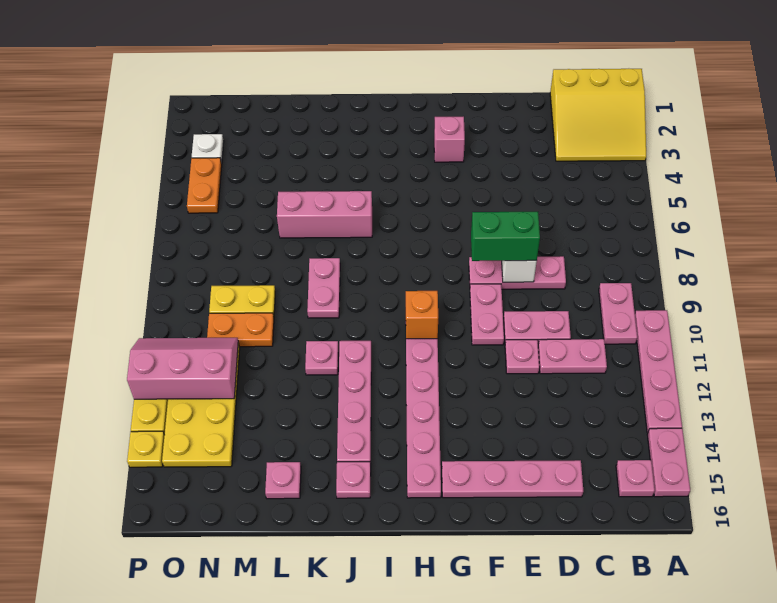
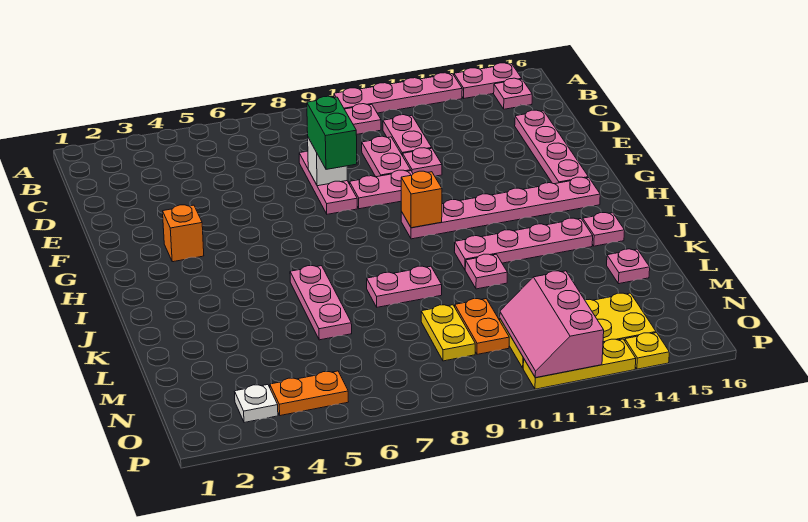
yellow 3x3 slope [550,69,646,161] -> none
pink 1x1 brick [434,116,465,162] -> orange 1x1 brick [163,205,204,262]
pink 1x3 brick [277,191,372,238] -> pink 1x3 plate [290,266,352,340]

